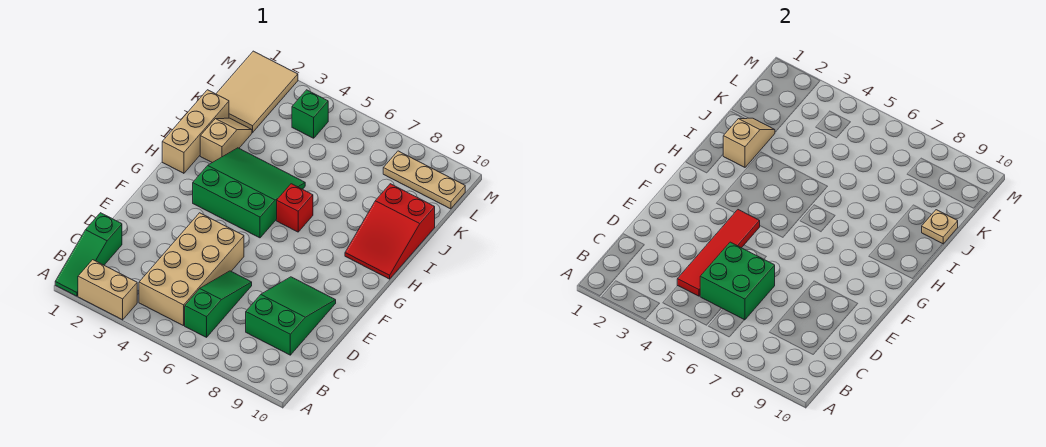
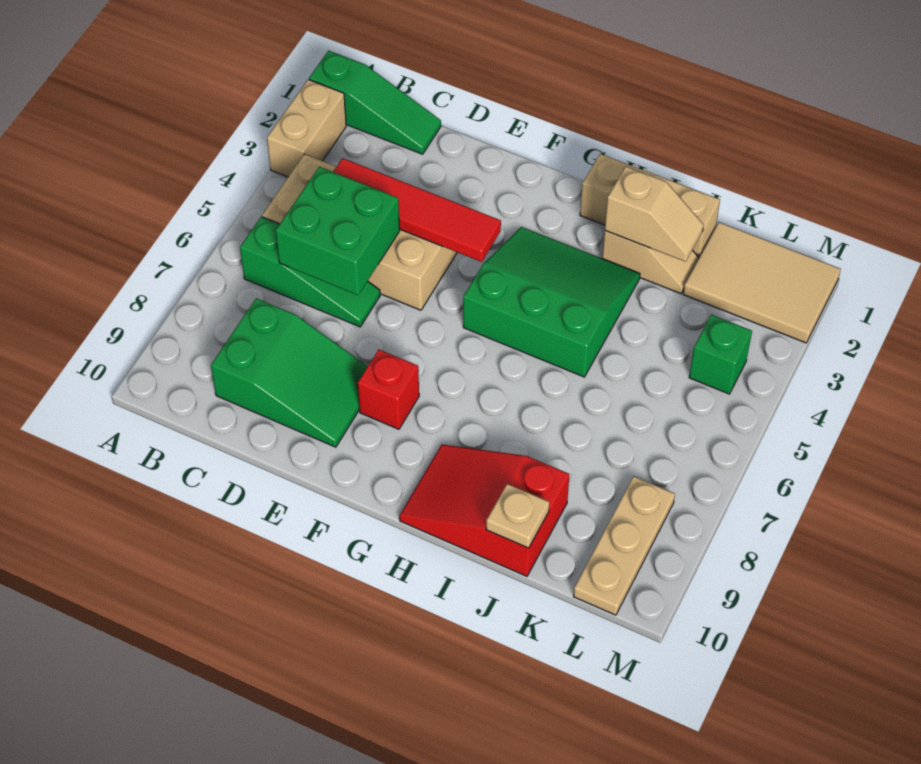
green 1x3 slope [55,213,122,296] -> green 1x3 slope turned to [309,51,441,154]
green 3x3 slope [193,148,305,238] -> green 3x3 slope turned to [463,227,640,377]
red 1x1 brick [277,184,313,232] -> red 1x1 brick moved to [358,350,419,429]

